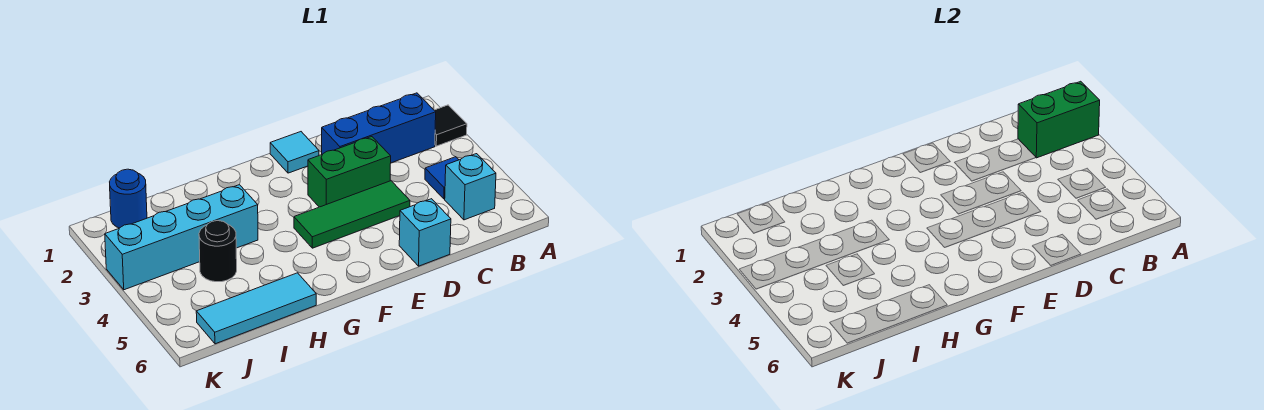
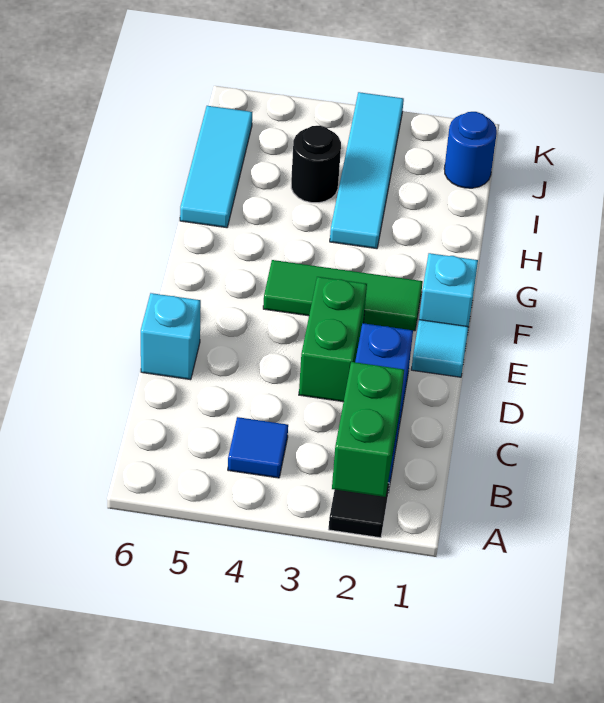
cyan 1x1 brick [445,154,496,220] -> cyan 1x1 brick moved to [419,253,478,327]
green 1x3 tile [294,181,410,248] -> green 1x3 tile turned to [263,260,423,331]
cyan 1x4 brick [105,185,258,290] -> cyan 1x4 tile [330,92,404,249]

